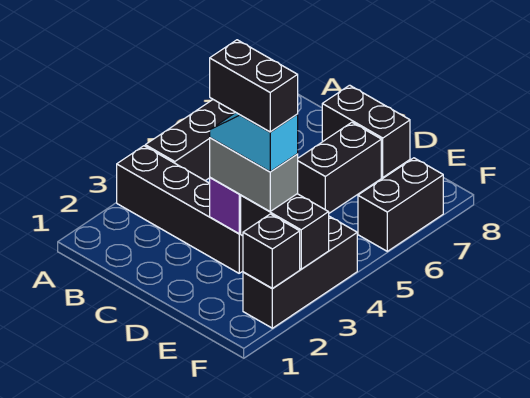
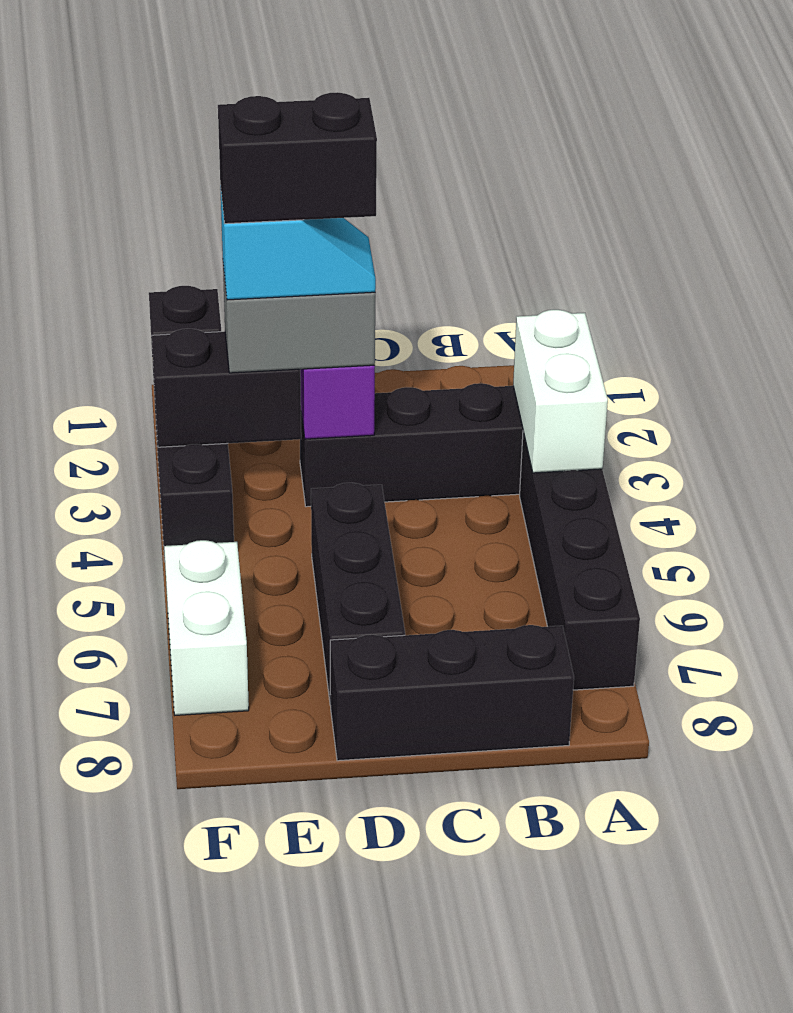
none -> white 1x2 brick [513,310,608,473]
black 1x2 brick [322,85,410,177] -> black 1x3 brick [330,625,574,761]
black 1x2 brick [298,122,381,213] -> black 1x3 brick [311,483,405,705]
black 1x2 brick [358,158,443,251] -> white 1x2 brick [164,540,249,715]

